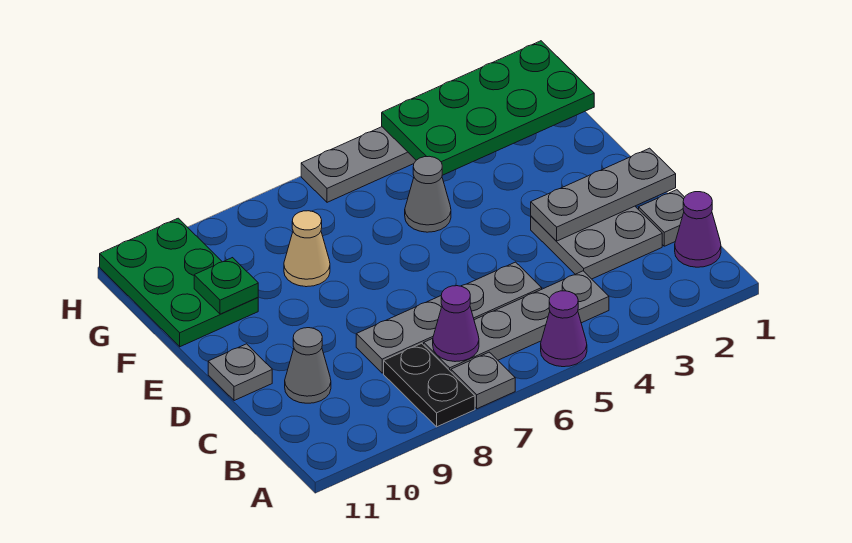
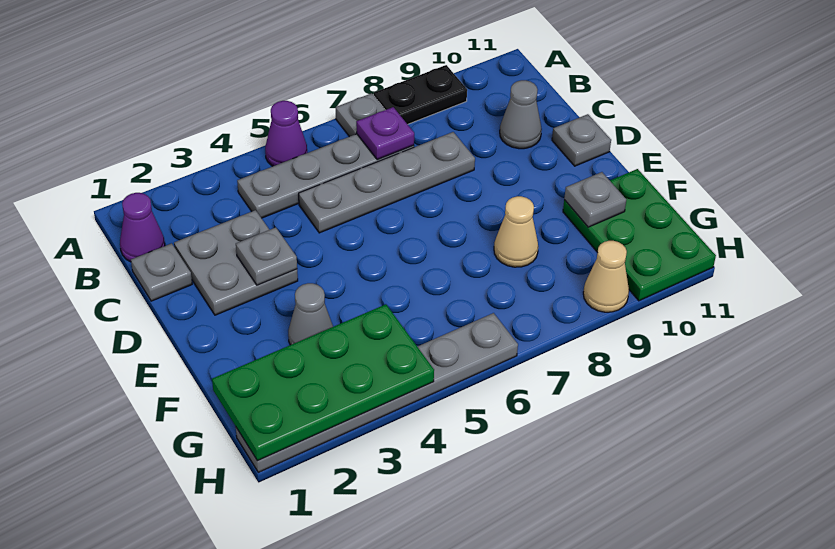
black 1x2 plate [384,343,475,427] -> black 1x2 plate turned to [374,65,467,124]
purple 1x1 cone [433,286,479,362] -> purple 1x1 plate [356,107,414,160]
grey 1x3 plate [531,148,676,241] -> grey 1x1 plate [236,227,297,285]
grey 1x1 cone [405,156,451,232] -> grey 1x1 cone moved to [288,283,333,345]
green 1x1 plate [194,258,258,314] -> grey 1x1 plate [564,172,626,227]
none -> tan 1x1 cone [583,241,629,312]

